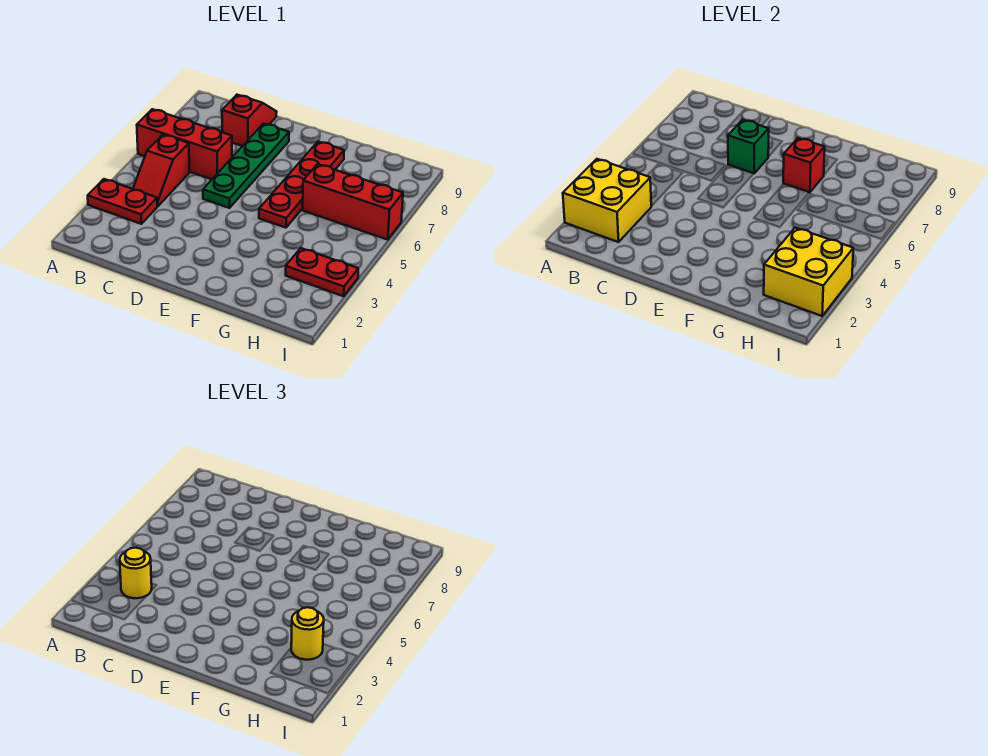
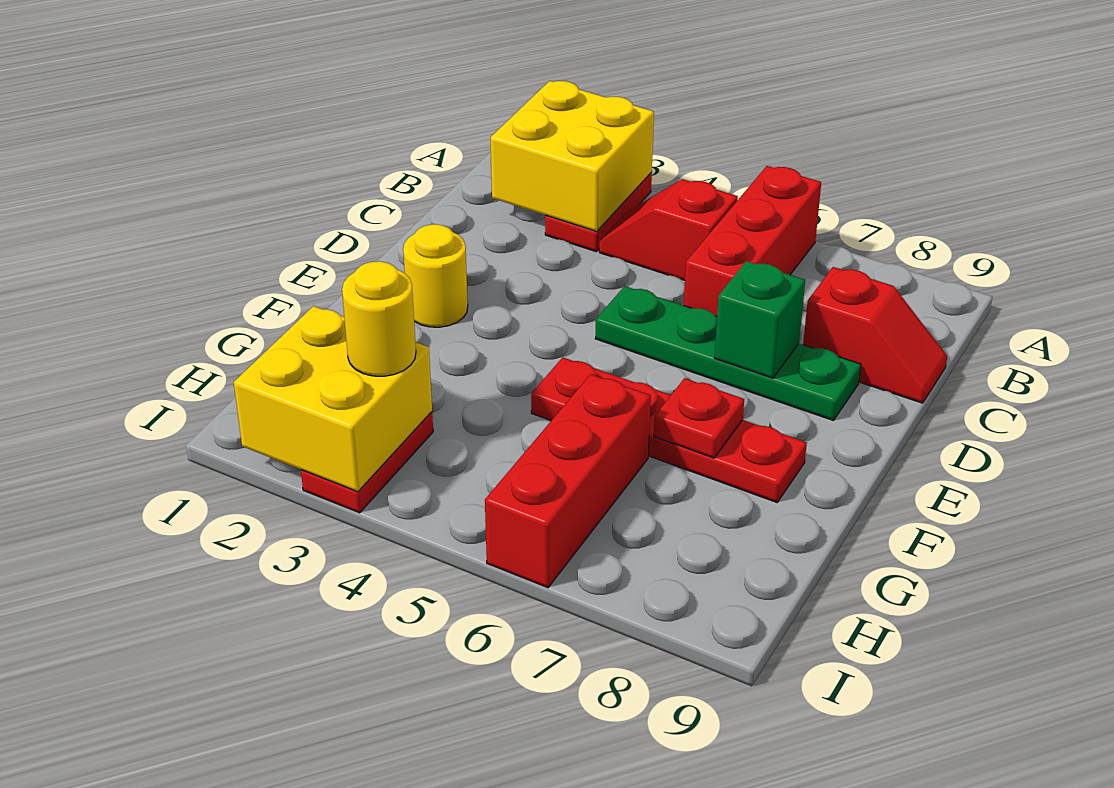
yellow 1x1 round brick [120,548,152,598] -> yellow 1x1 round brick moved to [403,224,468,327]
red 1x1 brick [783,138,825,192] -> red 1x1 plate [654,378,744,458]

